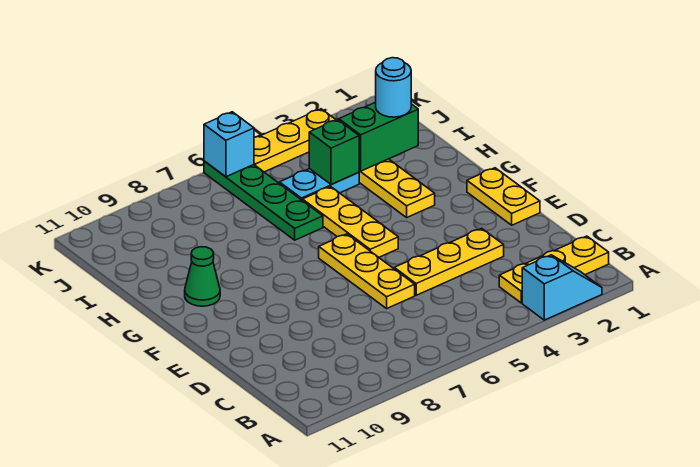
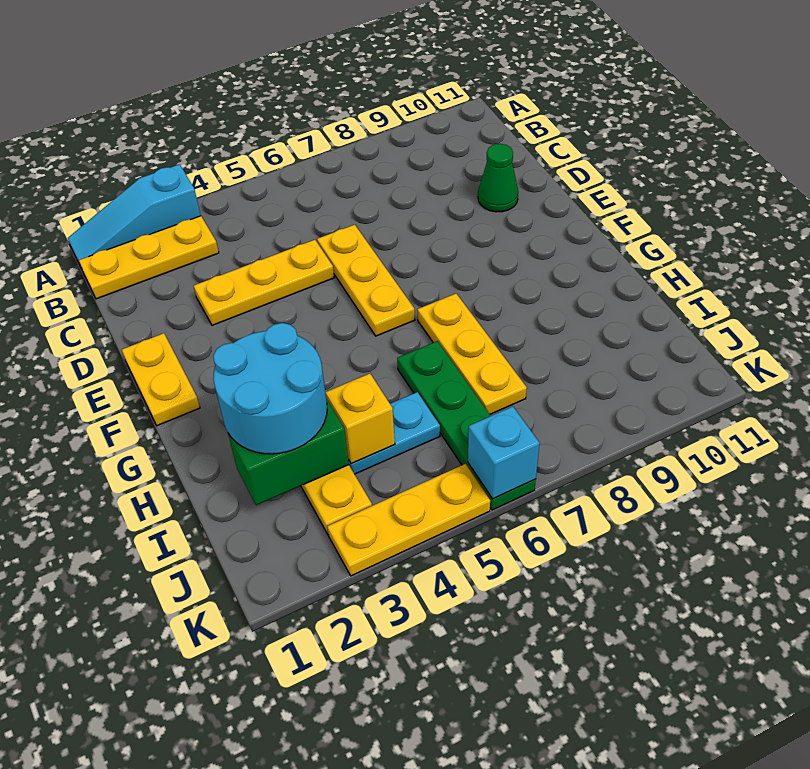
cyan 1x2 slope [522,255,602,320] -> cyan 1x3 slope [68,164,201,269]
yellow 1x3 plate [303,187,398,257] -> yellow 1x3 plate moved to [417,294,527,414]
green 1x1 cone [185,247,220,306] -> green 1x1 cone moved to [478,144,518,212]
cyan 1x1 round brick [376,58,411,117] -> cyan 2x2 round brick [213,323,327,454]
green 1x1 brick [309,119,359,185] -> yellow 1x1 brick [325,374,395,464]

